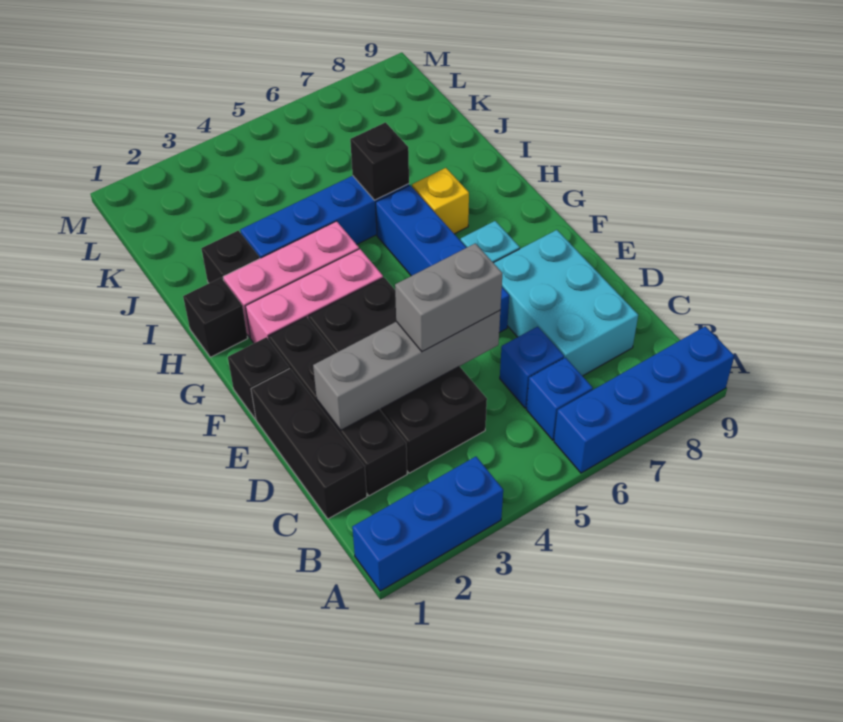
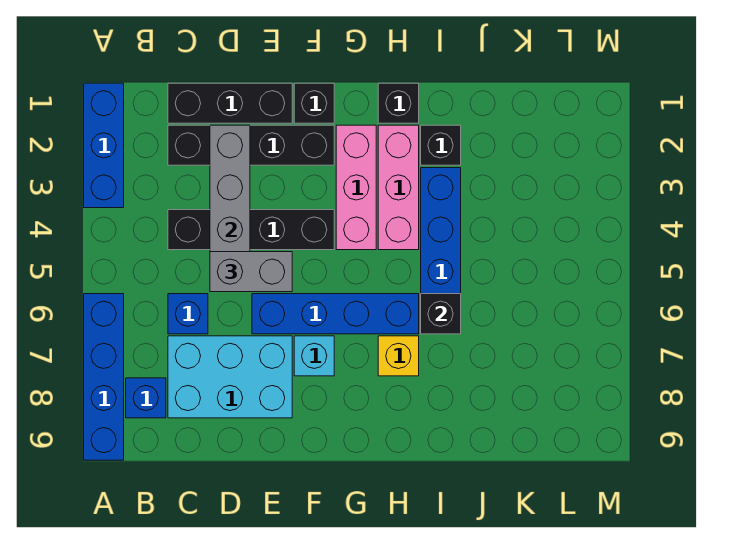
blue 1x1 brick [526,357,593,440] -> blue 1x1 brick moved to [126,378,166,418]
black 2x4 brick [308,278,487,473] -> black 1x4 brick [168,210,334,250]
grey 1x2 brick [395,243,502,351] -> grey 1x2 brick turned to [210,252,292,292]

